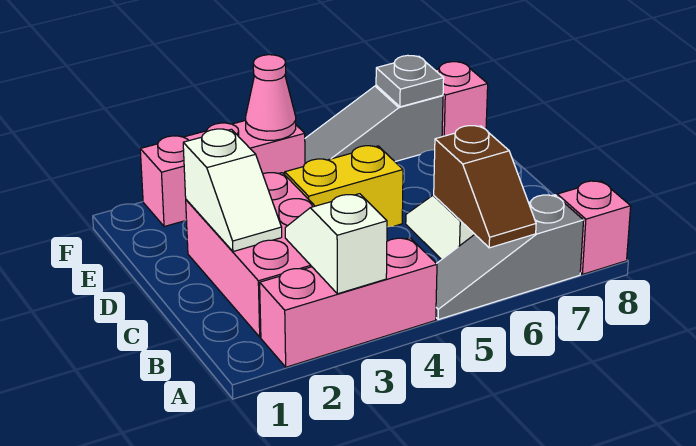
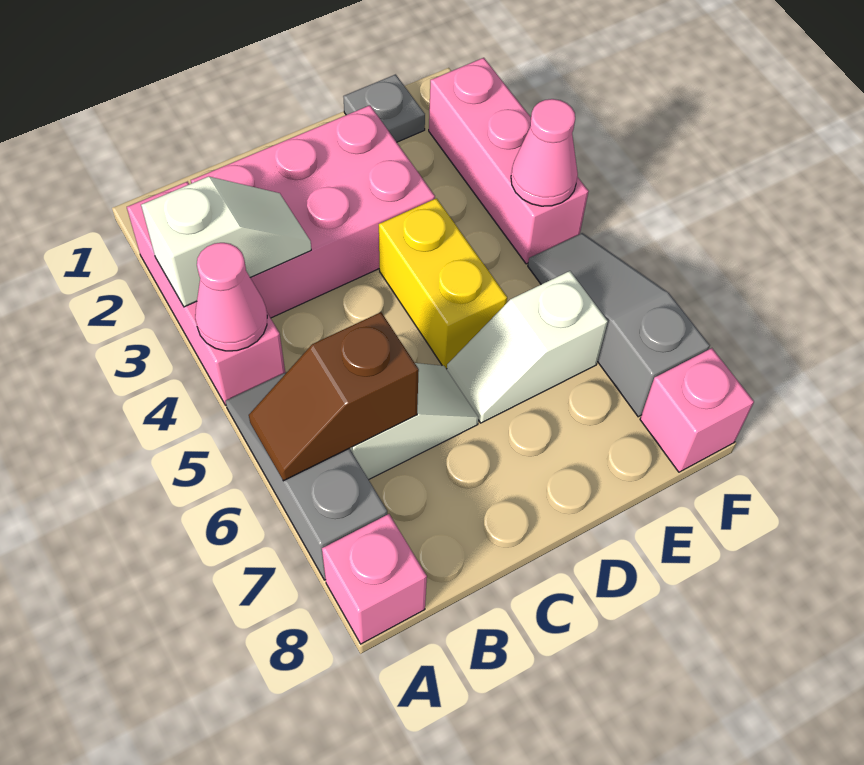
none -> pink 1x1 cone [195,243,267,351]
white 1x2 slope [183,129,282,252] -> white 1x2 slope moved to [447,271,608,423]
grey 1x1 plate [376,55,444,107] -> grey 1x1 plate moved to [343,74,425,142]

